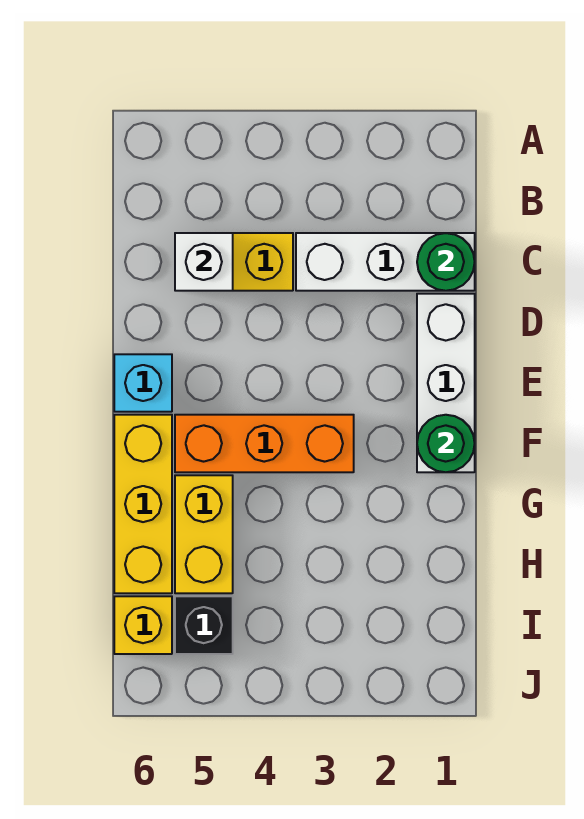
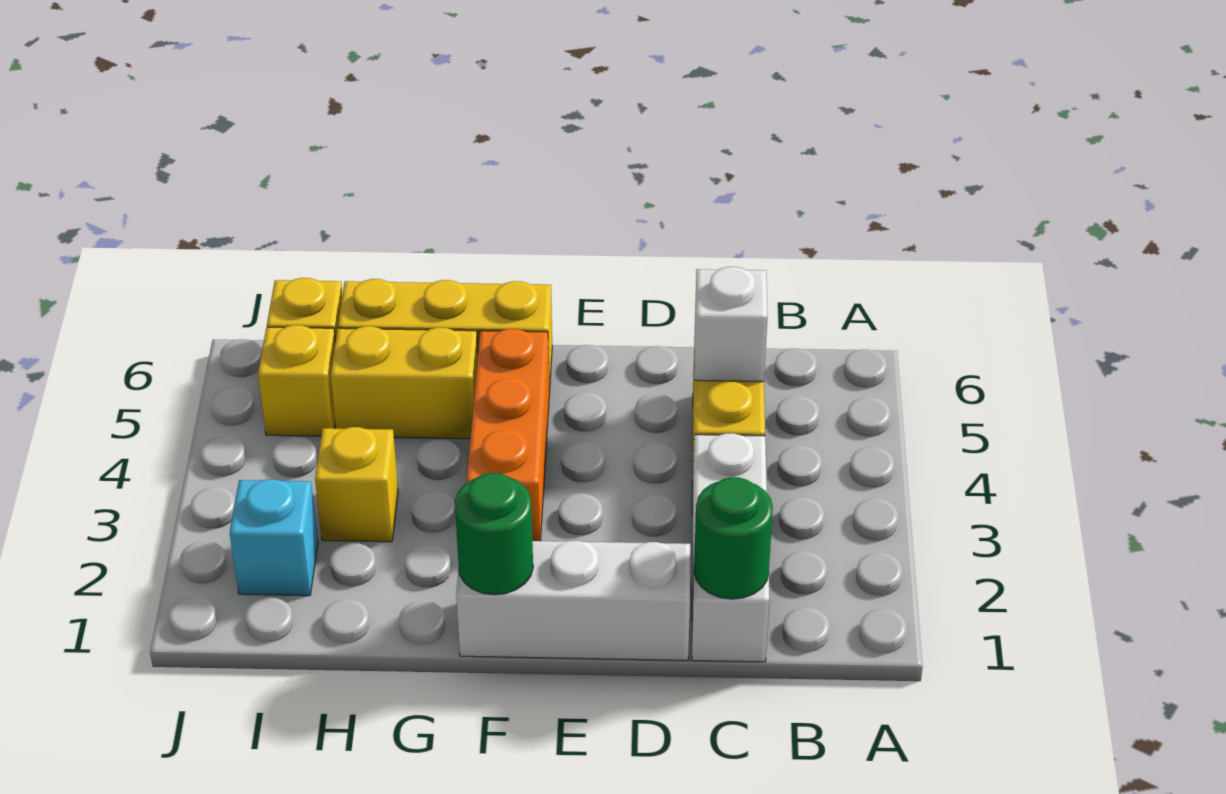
cyan 1x1 brick [114,354,172,412] -> cyan 1x1 brick moved to [230,479,318,596]
none -> yellow 1x1 brick [315,427,398,542]
black 1x1 brick [175,596,233,654] -> yellow 1x1 brick [258,325,335,436]

